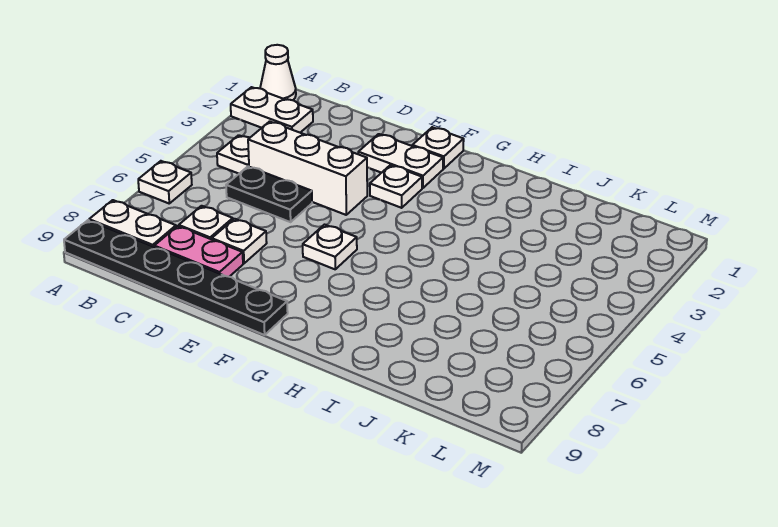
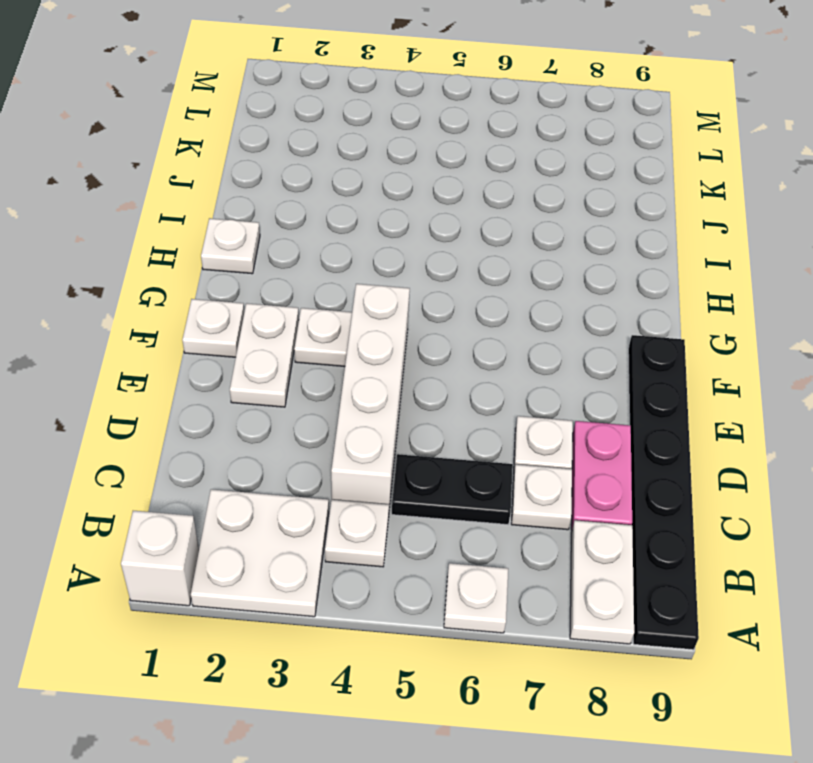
white 1x1 cone [260,45,296,100] -> white 1x1 brick [121,511,199,606]
white 1x2 plate [231,87,313,132] -> white 2x2 plate [191,489,329,617]
white 1x3 brick [248,121,367,215] -> white 1x4 brick [331,284,410,508]
black 1x2 plate [226,166,312,222] -> black 1x2 plate turned to [392,454,513,524]
white 1x1 plate [303,225,357,269] -> white 1x1 plate moved to [201,218,260,274]

